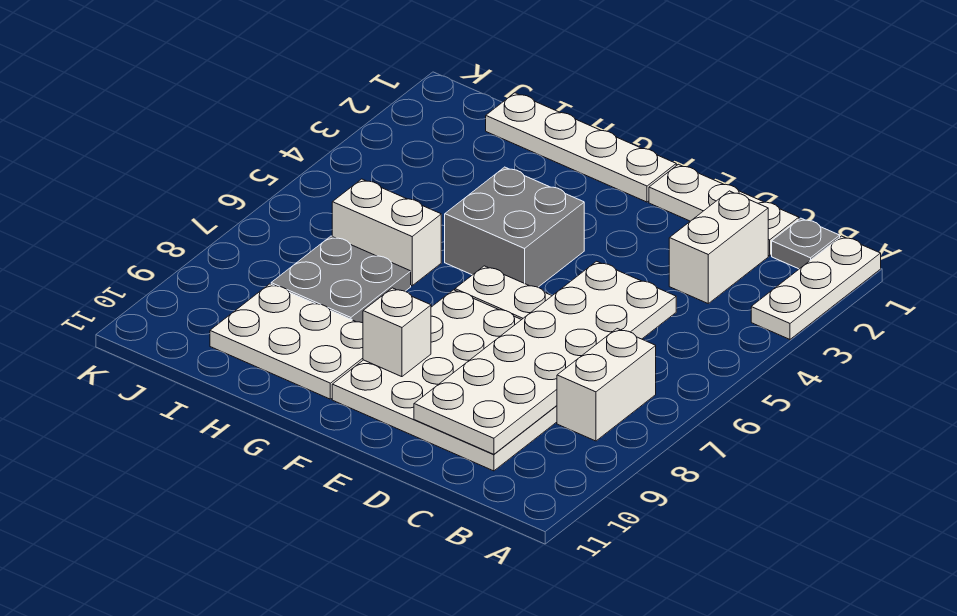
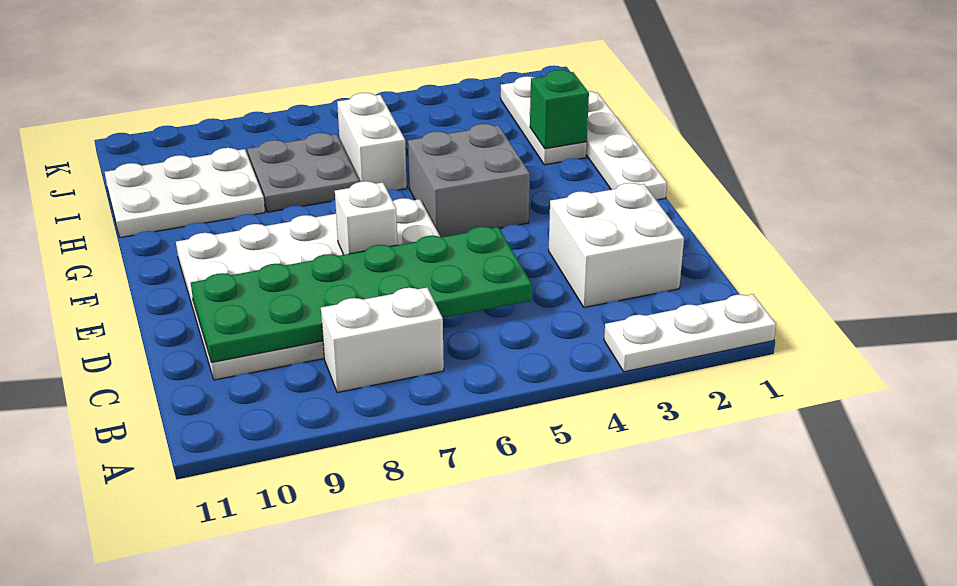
grey 1x1 plate [772,218,840,269] -> none
white 1x3 plate [649,164,799,256] -> white 1x3 plate moved to [501,76,587,165]
white 1x2 brick [669,191,768,303] -> white 2x2 brick [549,183,684,308]
white 2x6 plate [414,261,676,454] -> green 2x6 plate [191,227,532,363]
white 1x1 brick [363,288,431,377] -> white 1x1 brick moved to [335,181,398,255]
white 2x3 plate [210,284,363,399] -> white 2x3 plate turned to [105,148,265,238]
none -> green 1x1 brick [530,70,589,149]

